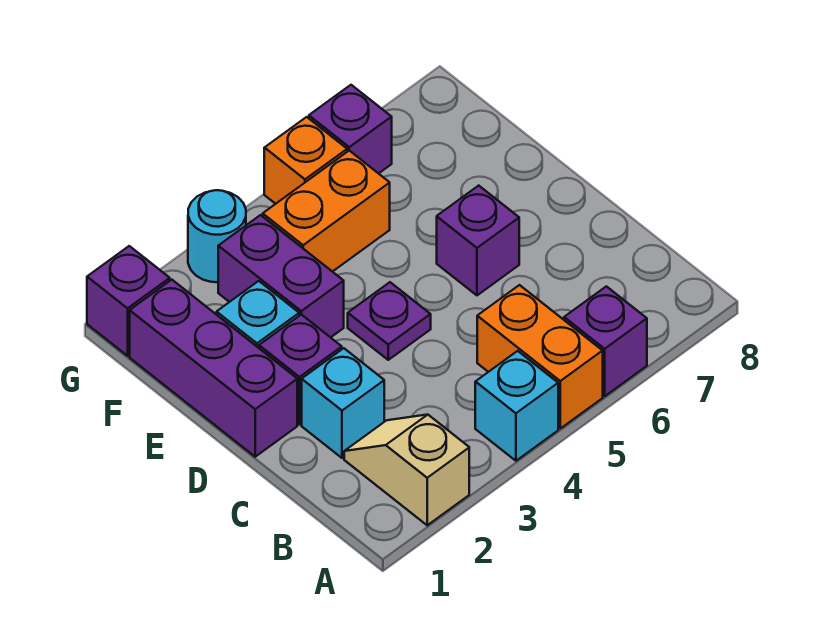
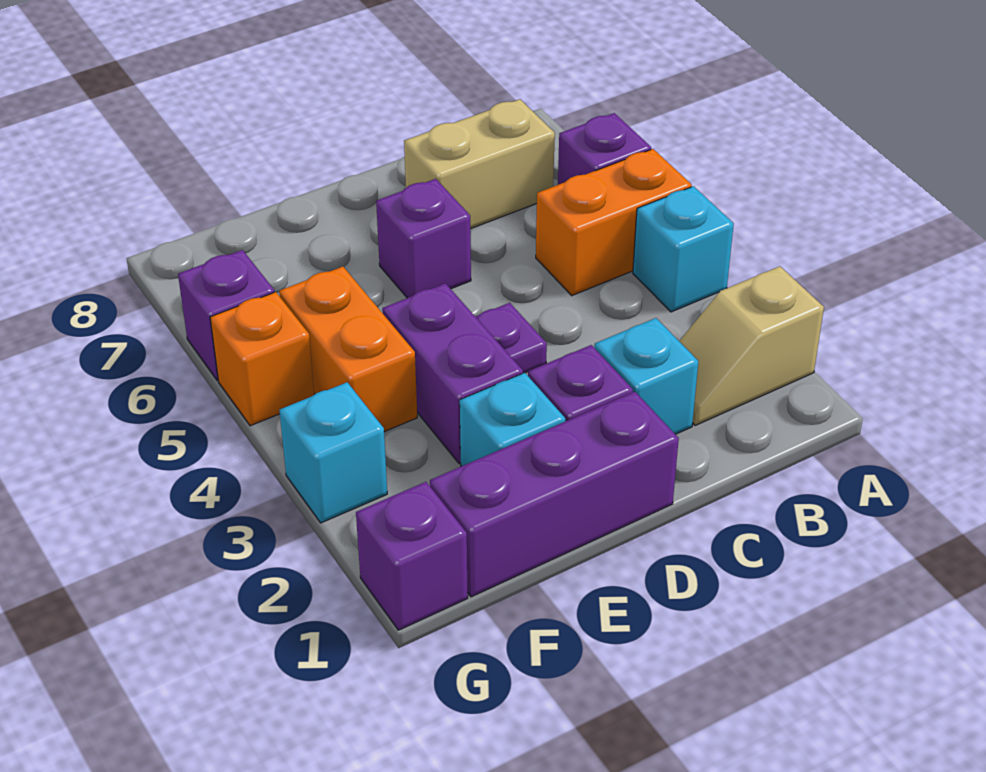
none -> tan 1x2 brick [404,99,555,229]
purple 1x2 brick [218,215,344,337] -> purple 1x2 brick turned to [382,283,523,463]
cyan 1x1 round brick [188,190,246,282] -> cyan 1x1 brick [279,382,387,523]

